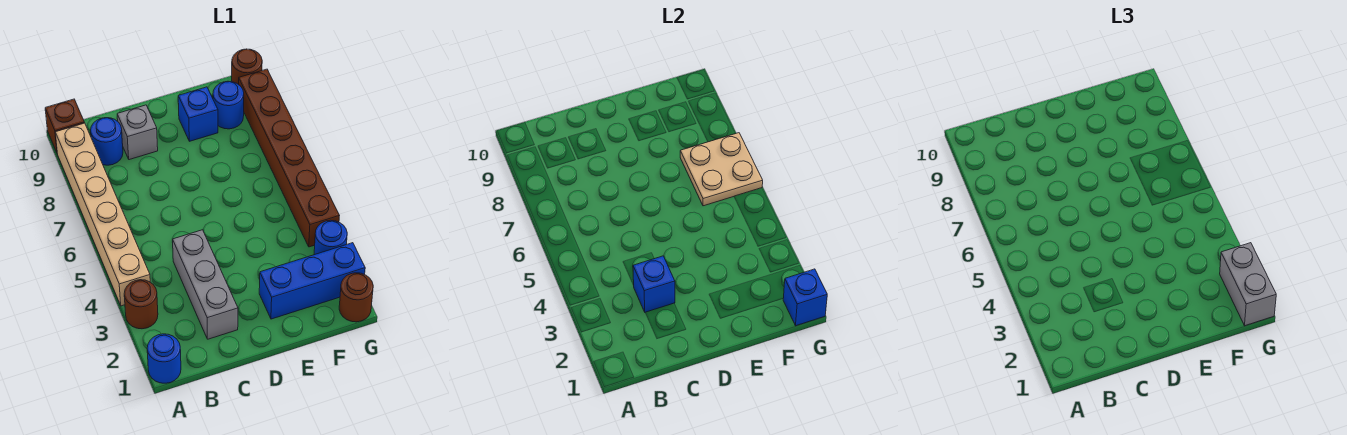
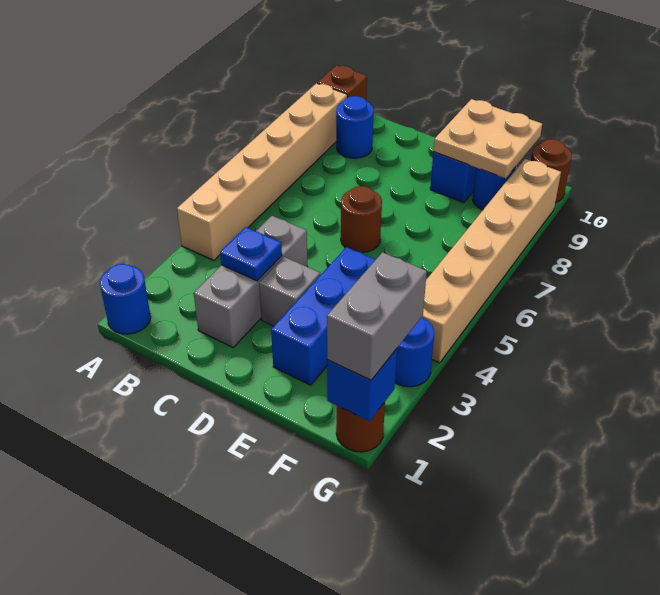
brown 1x1 round brick [124,280,158,329] -> brown 1x1 round brick moved to [341,186,382,253]
blue 1x1 brick [633,256,675,312] -> blue 1x1 plate [220,227,282,281]
grey 1x1 brick [117,105,158,160] -> grey 1x1 brick moved to [259,257,320,326]
blue 1x3 brick [259,243,365,319] -> blue 1x3 brick turned to [271,247,376,385]
tan 2x2 plate [680,133,763,206] -> tan 2x2 plate moved to [433,99,542,178]
brown 1x6 brick [239,69,339,247] -> tan 1x6 brick [422,159,561,363]

